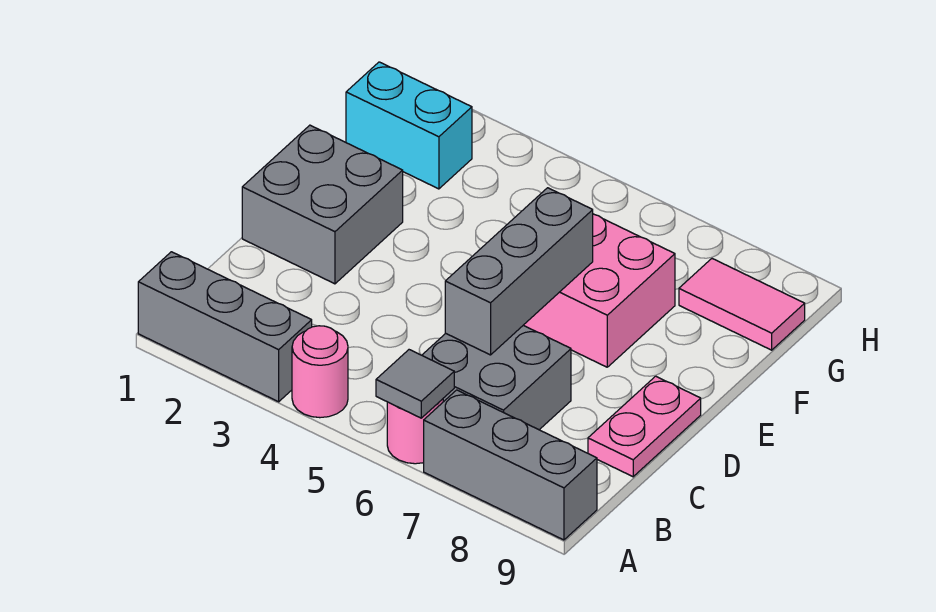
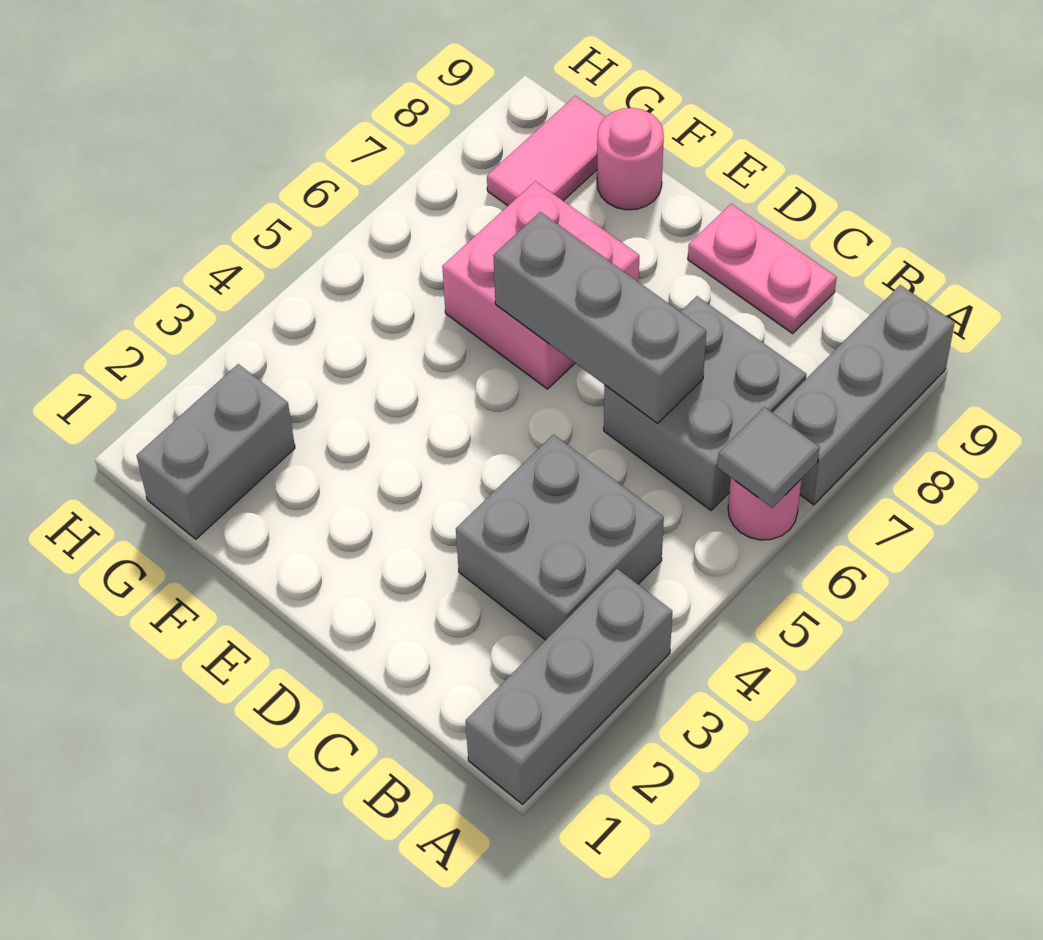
pink 1x1 round brick [292,326,348,418] -> pink 1x1 round brick moved to [597,108,664,210]
grey 2x2 brick [242,125,403,284] -> grey 2x2 brick moved to [456,435,664,640]
cyan 1x2 brick [346,62,472,189] -> grey 1x2 brick [137,364,295,539]

